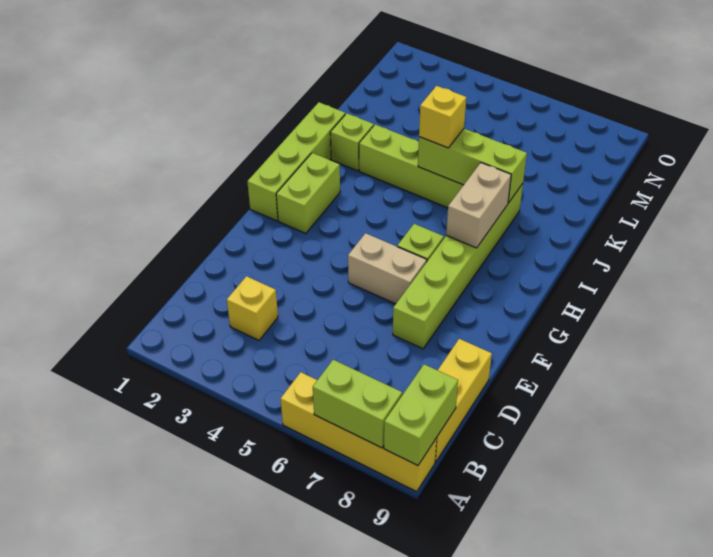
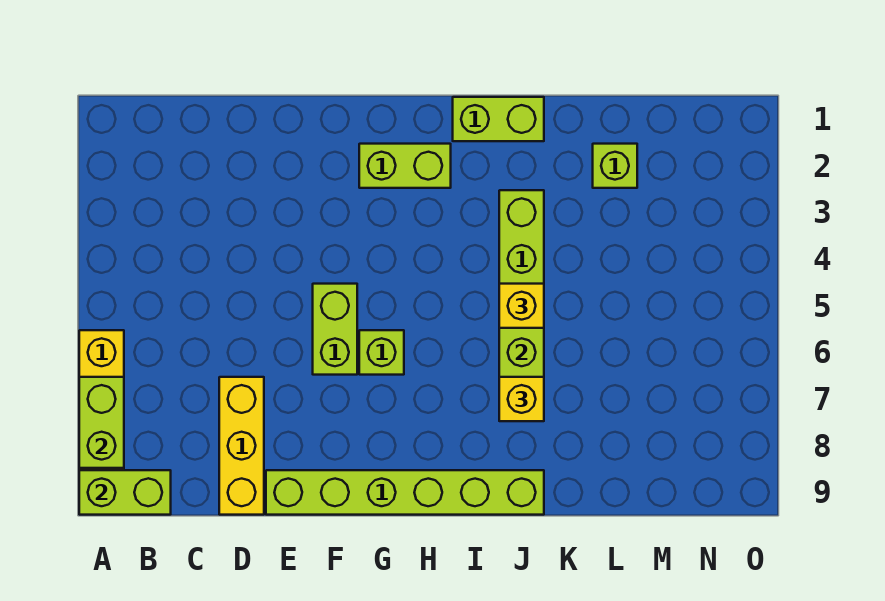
yellow 1x3 brick [435,339,492,462] -> yellow 1x3 brick turned to [219,377,264,515]
yellow 1x1 brick [227,276,278,340] -> yellow 1x1 brick moved to [499,377,544,421]
lime 1x6 brick [393,184,523,349] -> lime 1x6 brick moved to [266,470,544,515]
tan 1x2 brick [348,233,427,304] -> lime 1x2 brick [313,284,357,375]
lime 1x4 brick [247,102,345,221] -> lime 1x2 brick [453,97,544,141]
tan 1x2 brick [446,163,511,248] -> none
lime 1x1 brick [330,113,374,171] -> lime 1x1 brick moved to [593,144,637,188]

